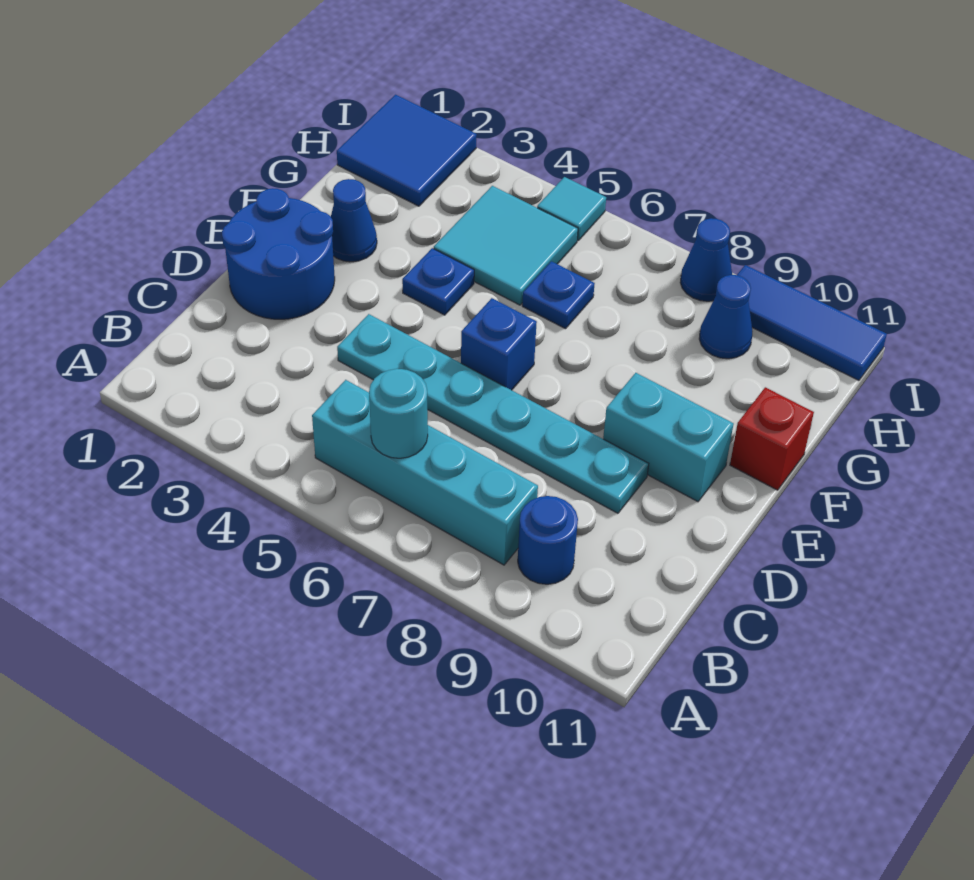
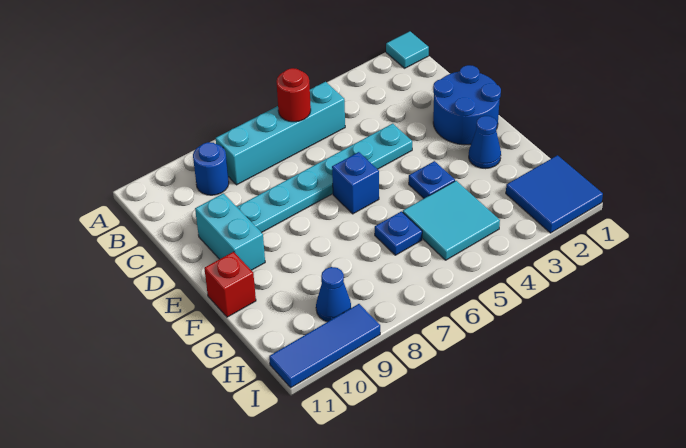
cyan 1x1 round brick [369,369,428,458] -> red 1x1 round brick [276,68,311,122]
cyan 1x2 brick [603,373,734,502] -> cyan 1x2 brick turned to [195,193,265,270]
cyan 1x1 tile [537,177,606,240] -> cyan 1x1 tile moved to [386,31,429,68]
blue 1x1 cone [680,218,732,301] -> none

